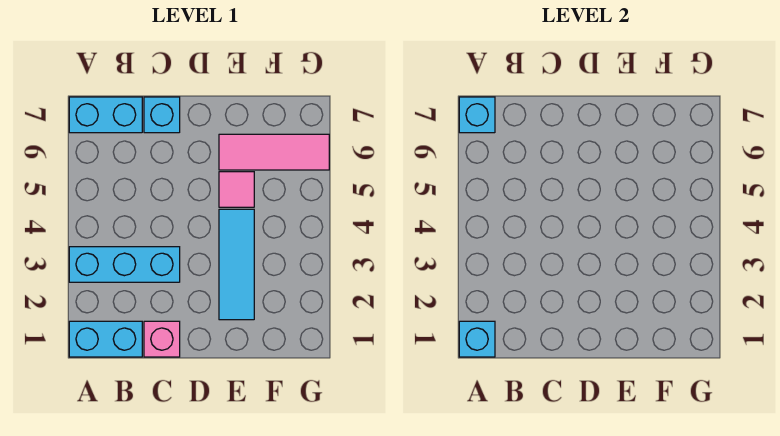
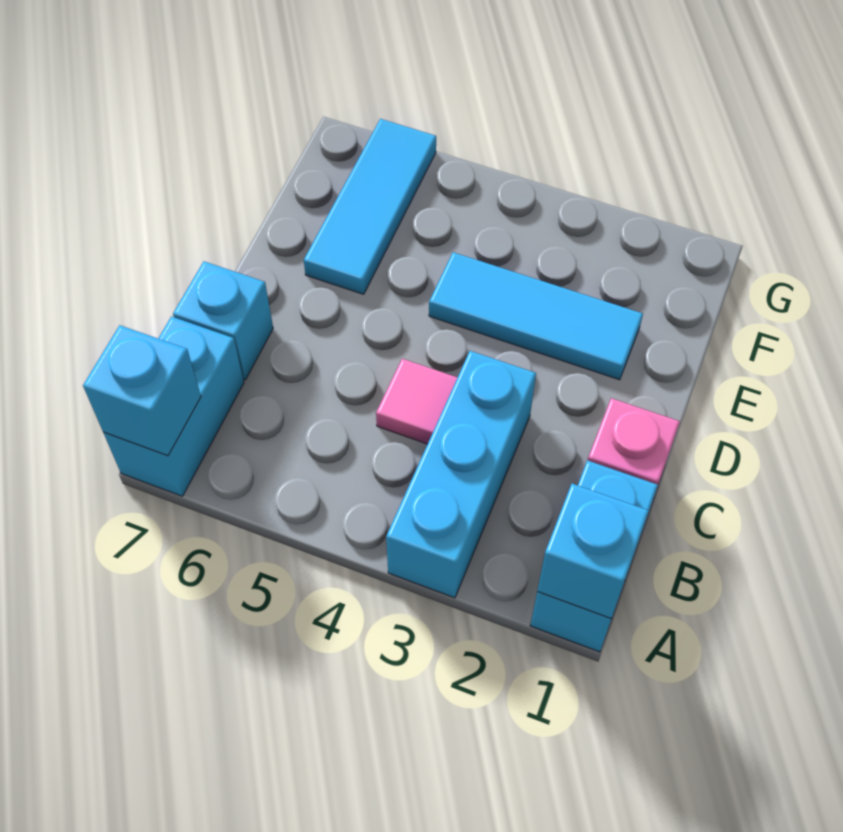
pink 1x1 tile [219,172,254,207] -> pink 1x1 tile moved to [376,359,457,444]
pink 1x3 tile [219,134,329,170] -> cyan 1x3 tile [304,119,436,294]

